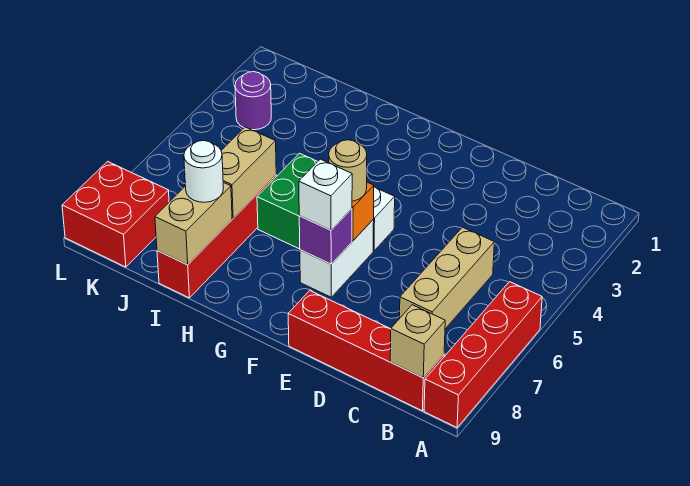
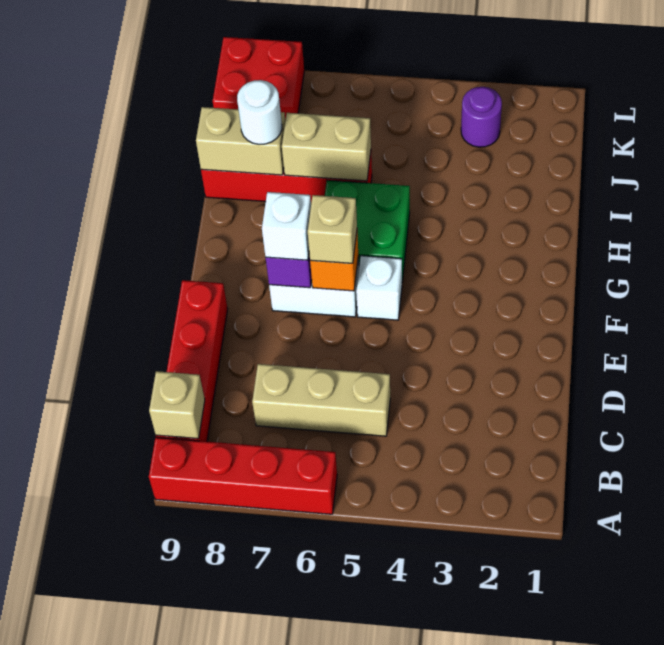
tan 1x1 round brick [329,140,367,201] -> tan 1x1 brick [308,195,357,263]

